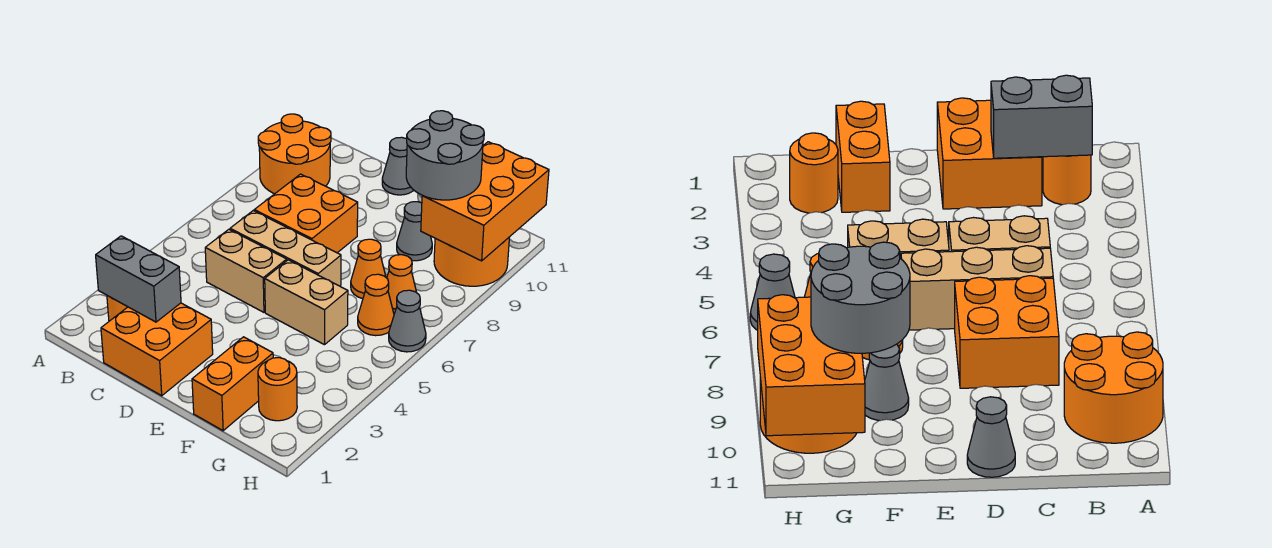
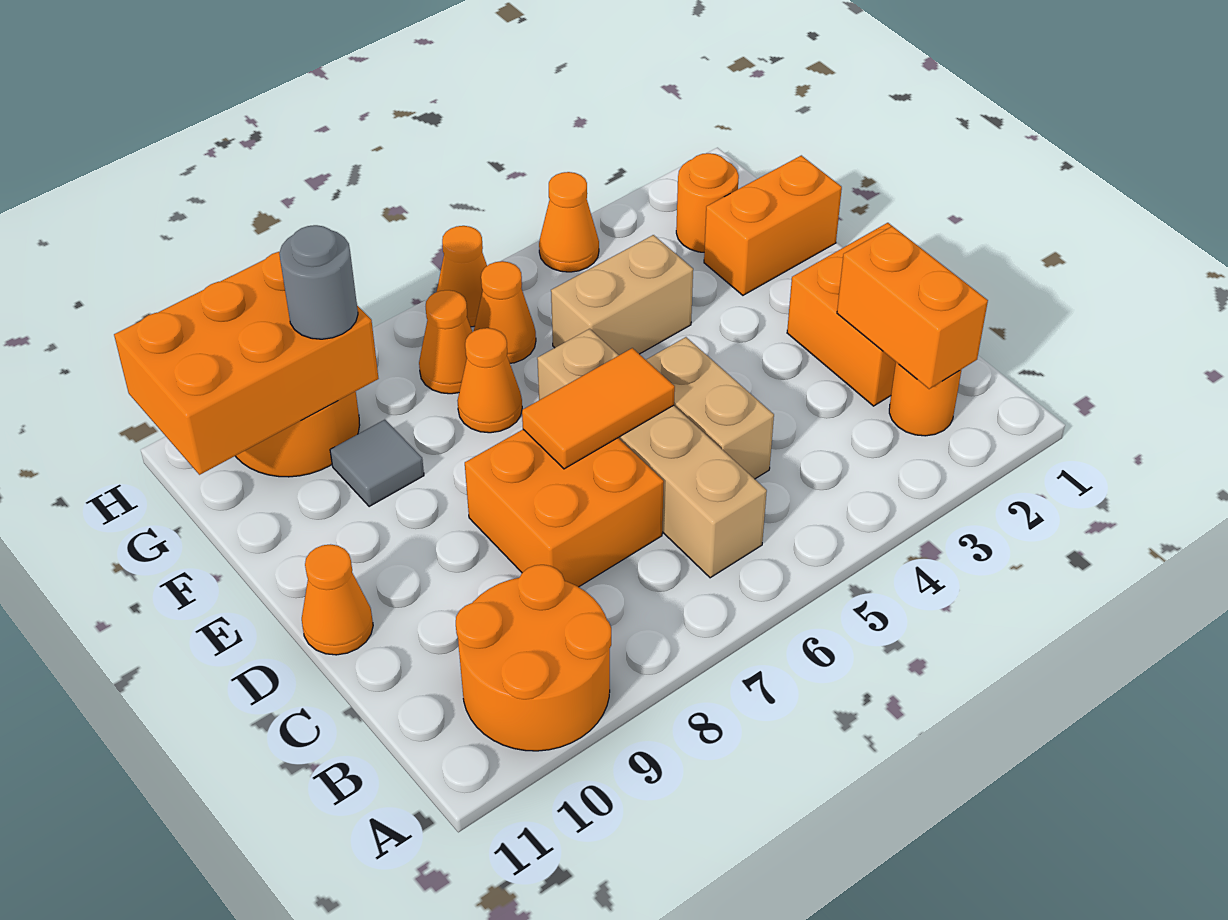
grey 1x2 brick [96,236,181,322] -> orange 1x2 brick [837,226,988,389]
tan 1x3 brick [230,211,341,287] -> tan 1x4 brick [537,329,767,578]
none -> orange 1x2 tile [522,348,675,469]
grey 1x1 cone [382,137,414,195] -> orange 1x1 cone [302,544,373,655]
tan 1x2 brick [265,260,348,345] -> tan 1x2 brick turned to [551,235,693,355]
grey 1x1 cone [397,202,432,261] -> grey 1x1 tile [330,420,424,507]
grey 2x2 round brick [406,111,484,200] -> grey 1x1 round brick [279,225,358,339]
none -> orange 1x1 cone [539,172,599,272]
grey 1x1 cone [389,290,426,352] -> orange 1x1 cone [437,226,487,327]

